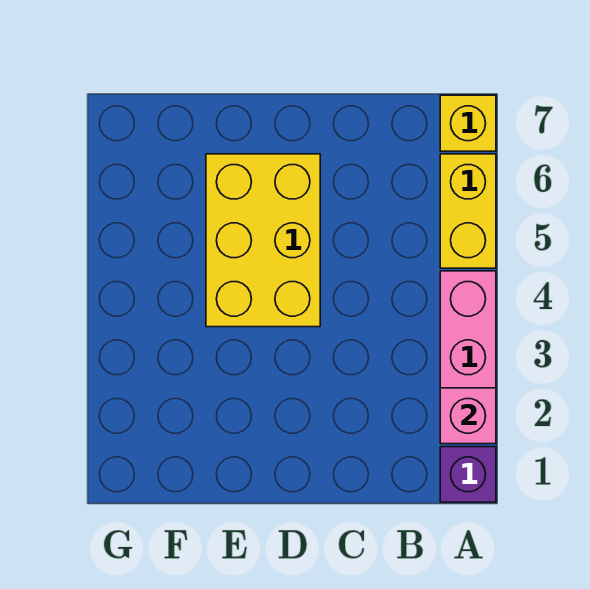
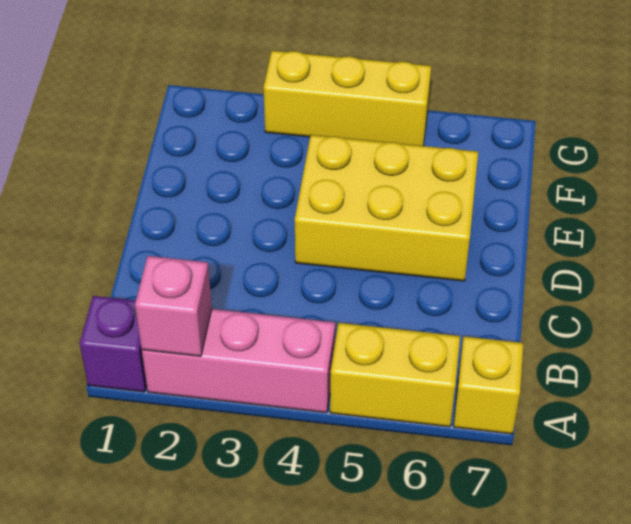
none -> yellow 1x3 brick [263,51,431,146]

